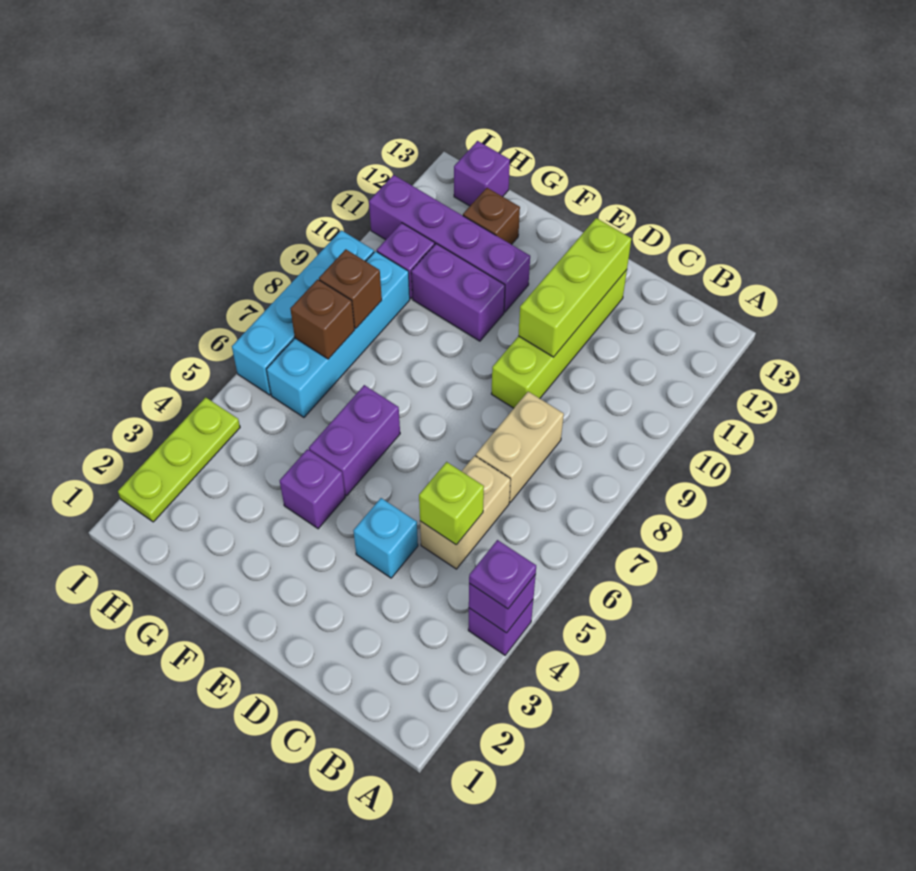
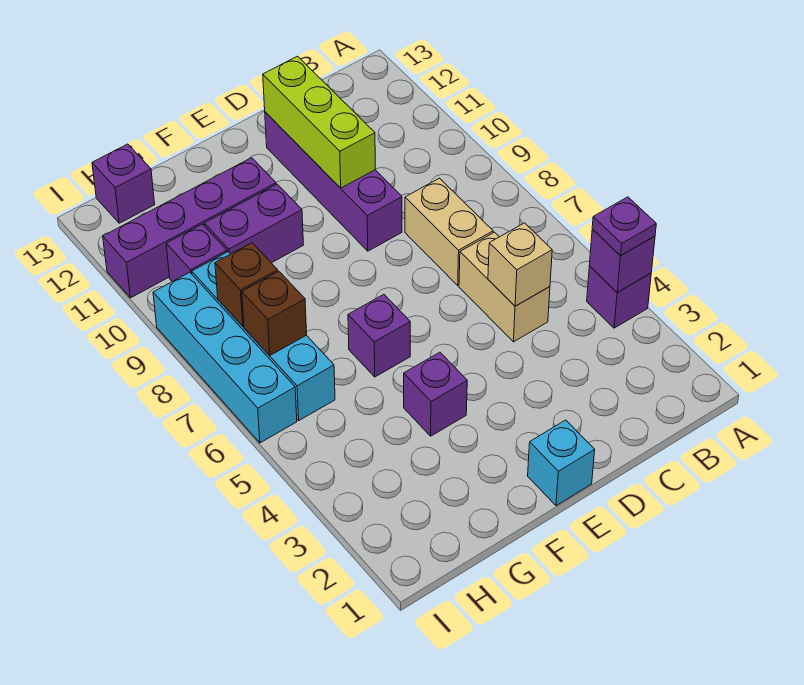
lime 1x1 brick [419,462,484,545] -> tan 1x1 brick [488,223,552,306]
cyan 1x1 brick [353,498,418,578] -> cyan 1x1 brick moved to [528,420,595,506]
lime 1x4 brick [491,270,627,408] -> purple 1x4 brick [265,112,402,251]
purple 1x2 brick [309,385,400,496] -> purple 1x1 brick [348,294,410,377]
brown 1x1 brick [463,188,520,245] -> none
lime 1x3 plate [118,397,240,522] -> none

